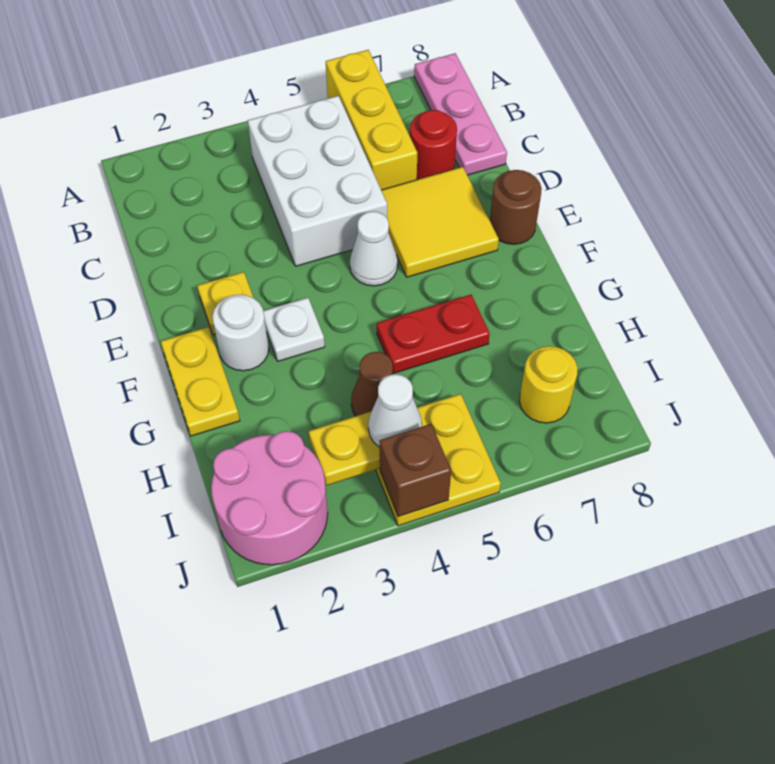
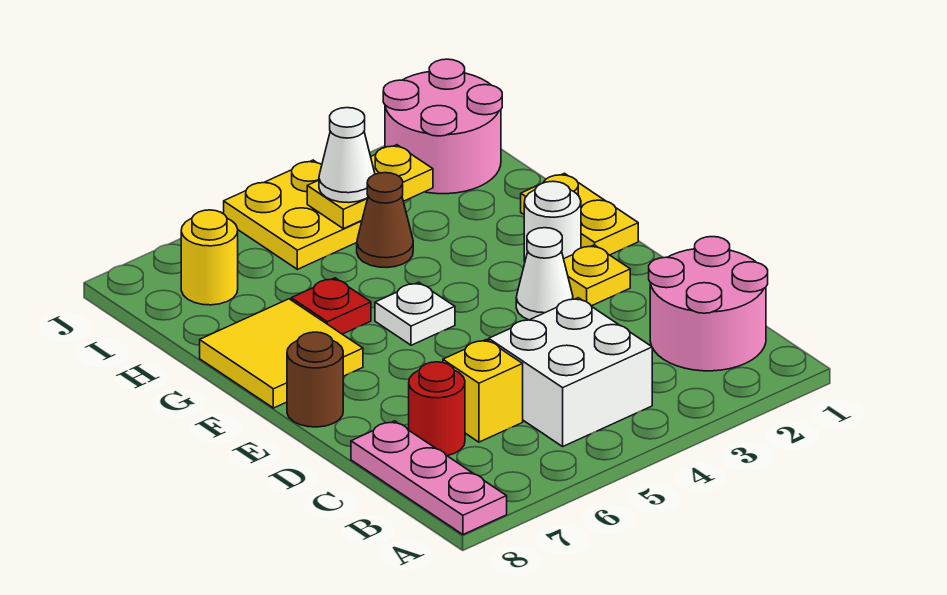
yellow 1x3 brick [326,50,417,190] -> yellow 1x1 brick [443,340,523,442]
none -> pink 2x2 round brick [649,237,768,371]
white 2x3 brick [248,96,387,266] -> white 2x2 brick [489,298,652,446]
yellow 2x2 tile [381,167,499,277] -> yellow 2x2 tile moved to [200,299,363,408]
white 1x1 cone [350,211,398,286] -> white 1x1 cone moved to [516,228,573,320]
white 1x1 plate [263,298,325,361] -> white 1x1 plate moved to [375,282,455,345]
red 1x2 plate [377,295,490,373] -> red 1x1 plate [291,278,371,334]
brown 1x1 brick [380,424,451,517] -> none

